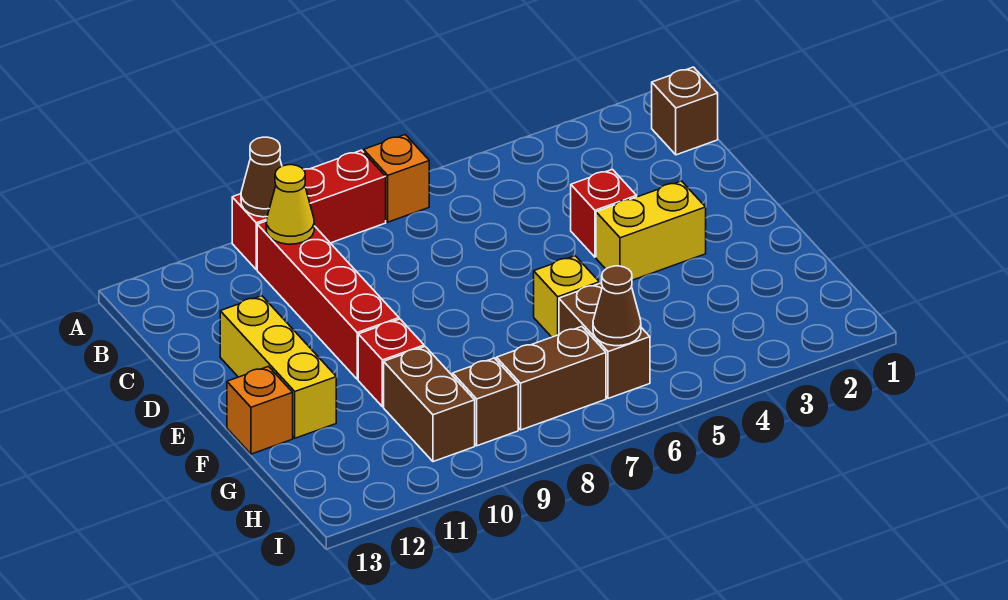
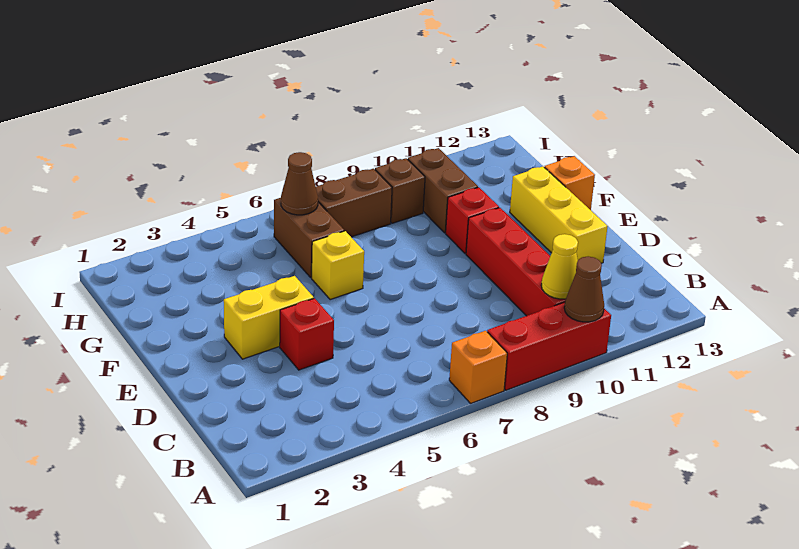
brown 1x1 brick [652,67,718,155] -> none

